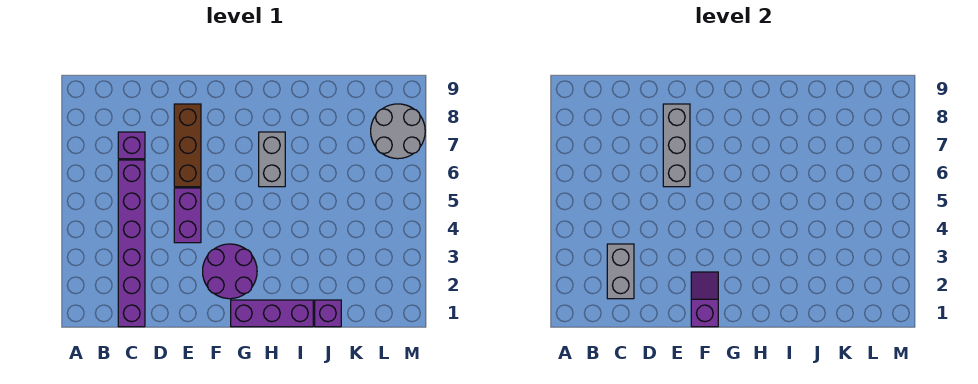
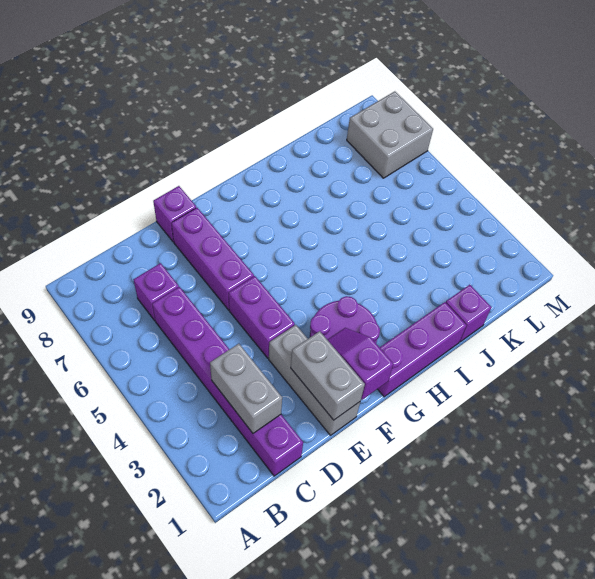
brown 1x3 brick [174,104,201,187] -> purple 1x3 brick [171,208,254,310]
grey 1x3 brick [663,104,690,187] -> grey 1x3 brick moved to [269,325,360,435]
none -> purple 1x1 brick [153,186,196,242]
grey 1x2 brick [259,132,285,187] -> grey 1x2 brick moved to [291,331,365,420]
grey 2x2 round brick [371,104,425,159] -> grey 2x2 brick [347,91,433,178]

